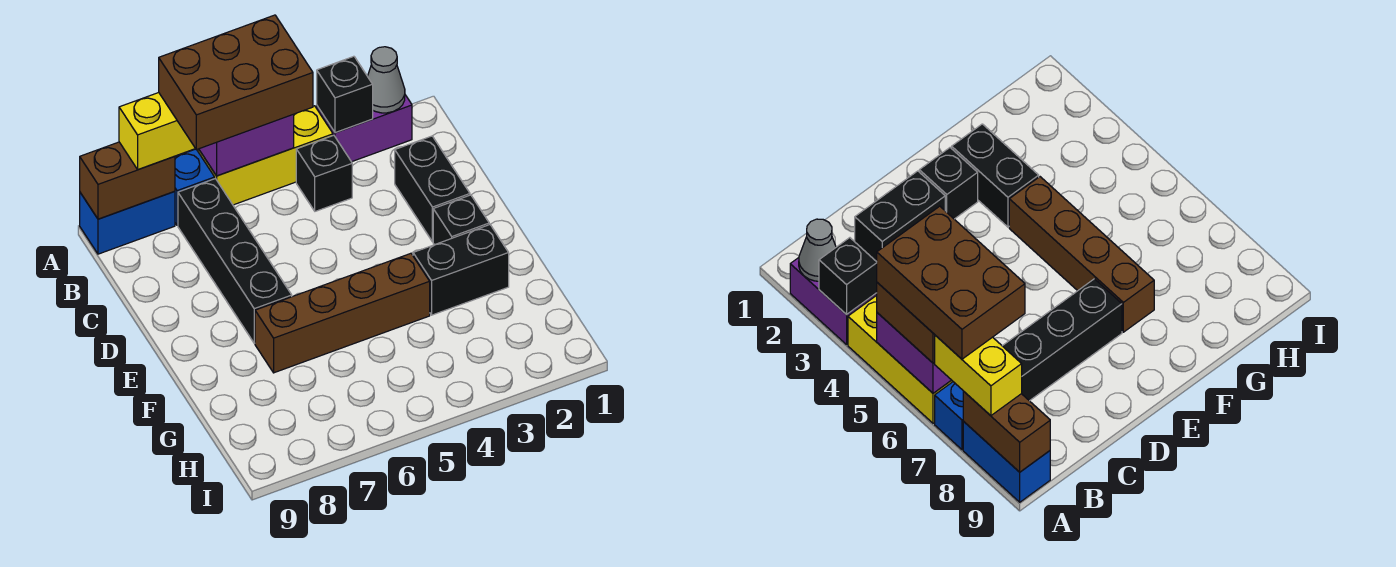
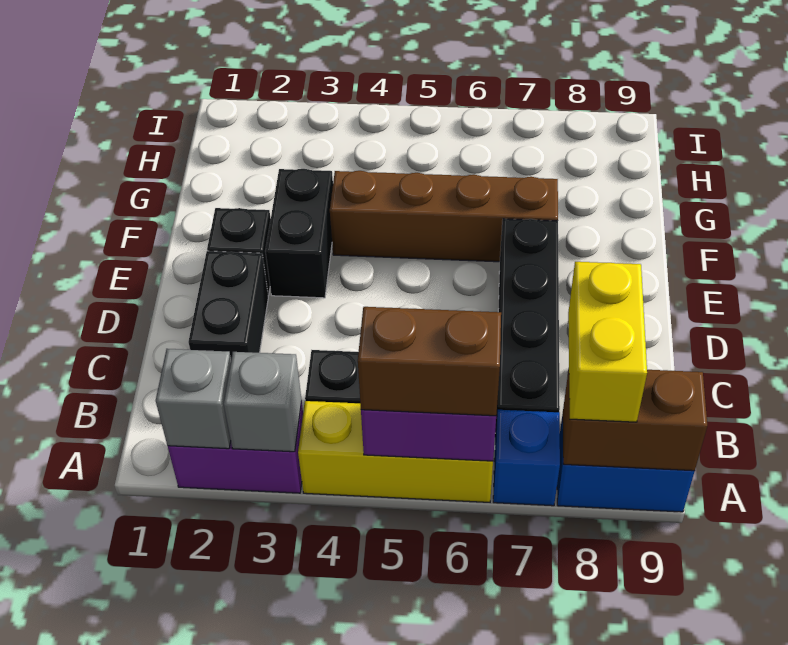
grey 1x1 cone [368,47,405,113] -> grey 1x1 brick [156,349,231,449]
black 1x1 brick [317,56,373,133] -> grey 1x1 brick [224,352,302,452]
brown 2x3 brick [159,15,313,150] -> none
yellow 1x2 brick [119,93,195,170] -> yellow 1x2 brick turned to [568,262,647,422]
black 1x2 brick [413,225,509,315] -> black 1x2 brick turned to [265,169,333,298]

